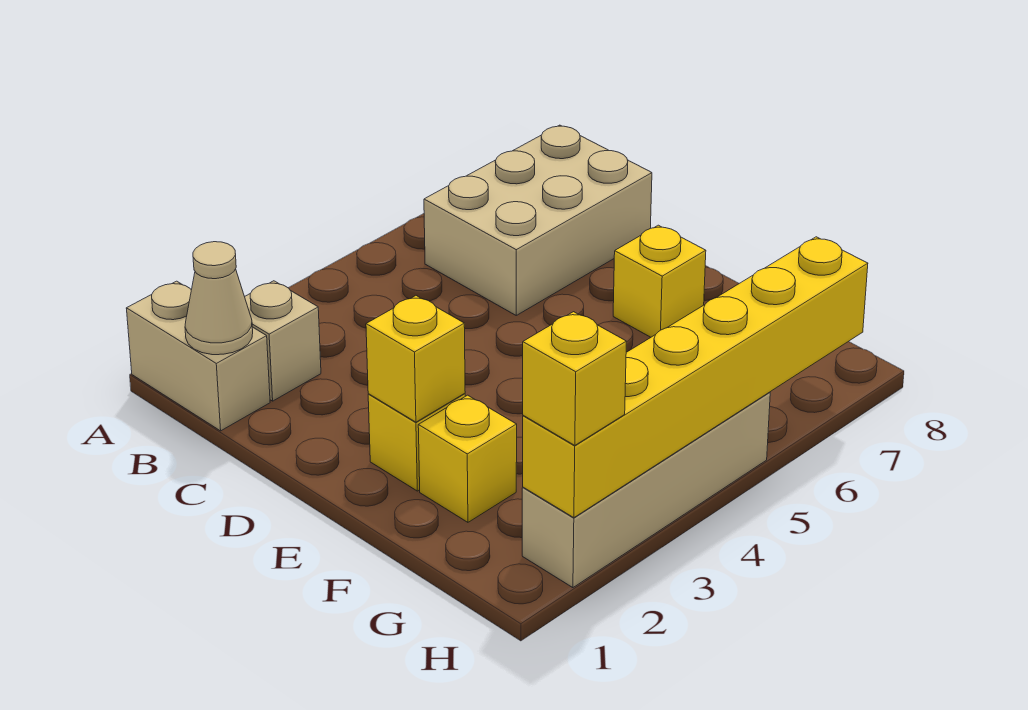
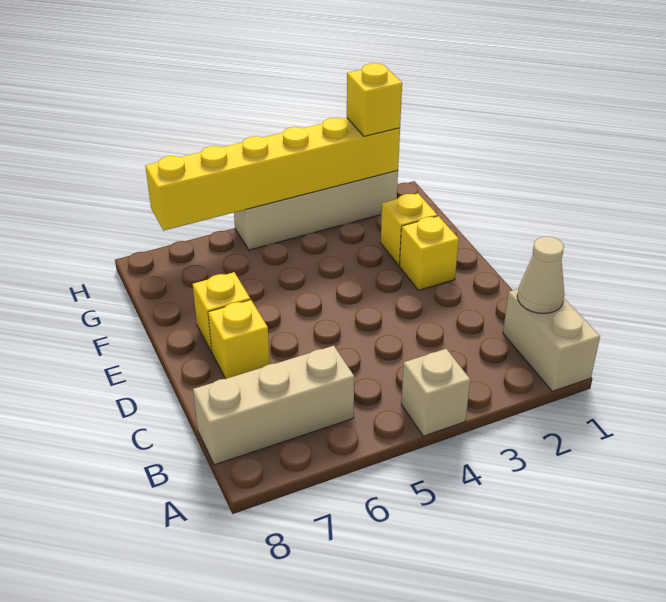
tan 1x1 brick [245,281,321,401] -> tan 1x1 brick moved to [401,349,470,436]
tan 2x3 brick [424,125,652,315] -> tan 1x3 brick [193,346,354,465]
yellow 1x1 brick [366,296,465,422] -> yellow 1x1 brick moved to [208,300,270,379]

